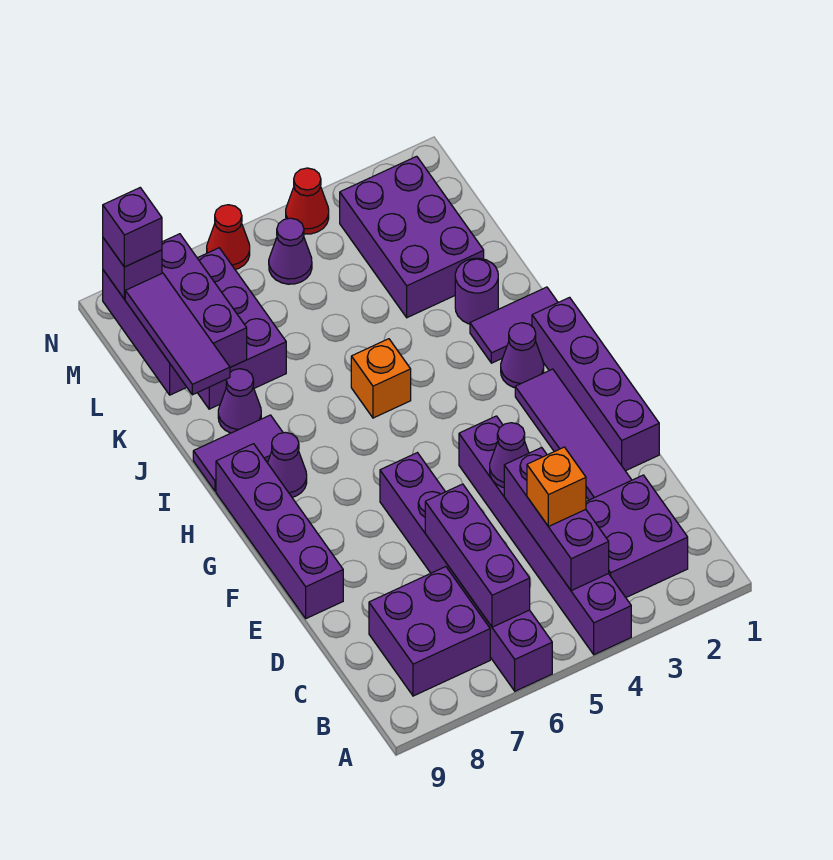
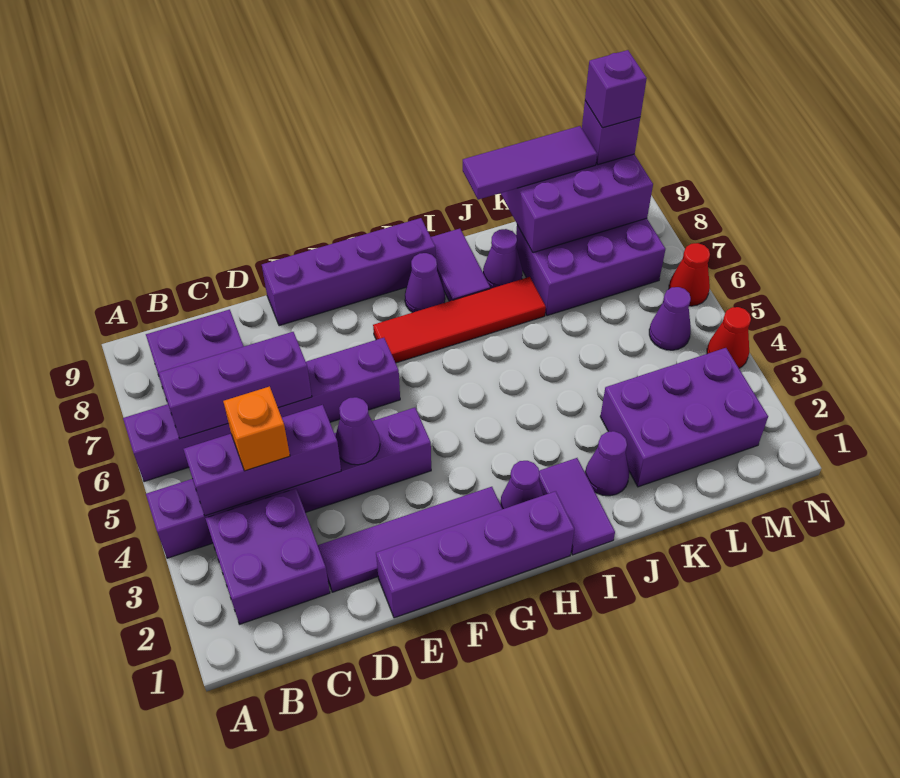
none -> red 1x4 tile [373,277,546,363]
orange 1x1 brick [351,339,411,418] -> none
purple 1x1 round brick [455,258,498,324] -> purple 1x1 cone [585,431,629,496]

